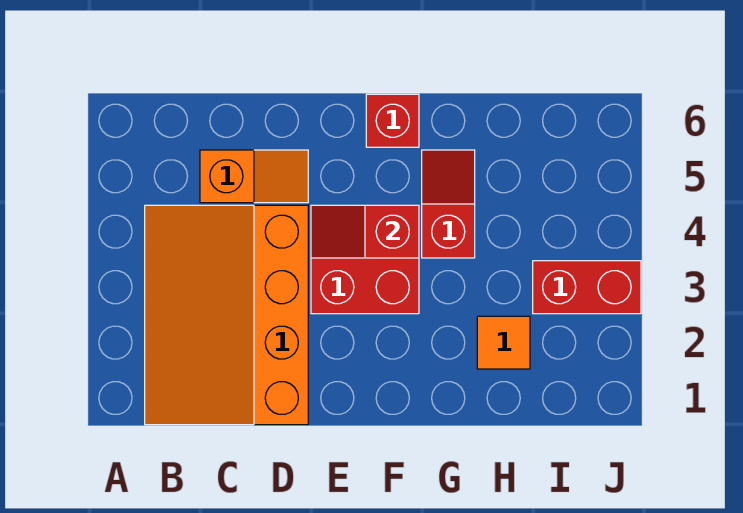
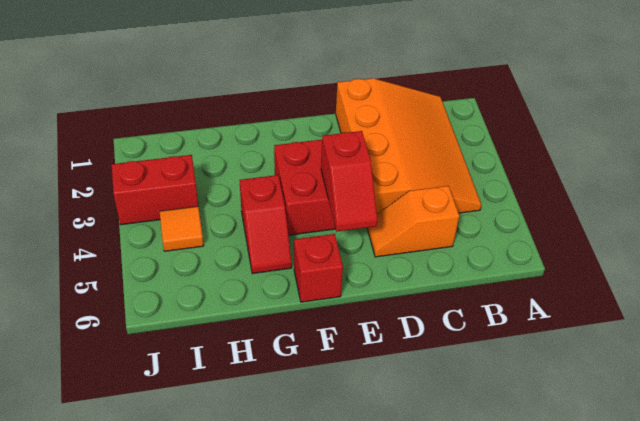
red 1x2 slope [311,205,419,258] -> red 1x2 slope turned to [321,131,377,231]
orange 1x1 tile [477,316,530,369] -> orange 1x1 tile moved to [160,206,204,251]

